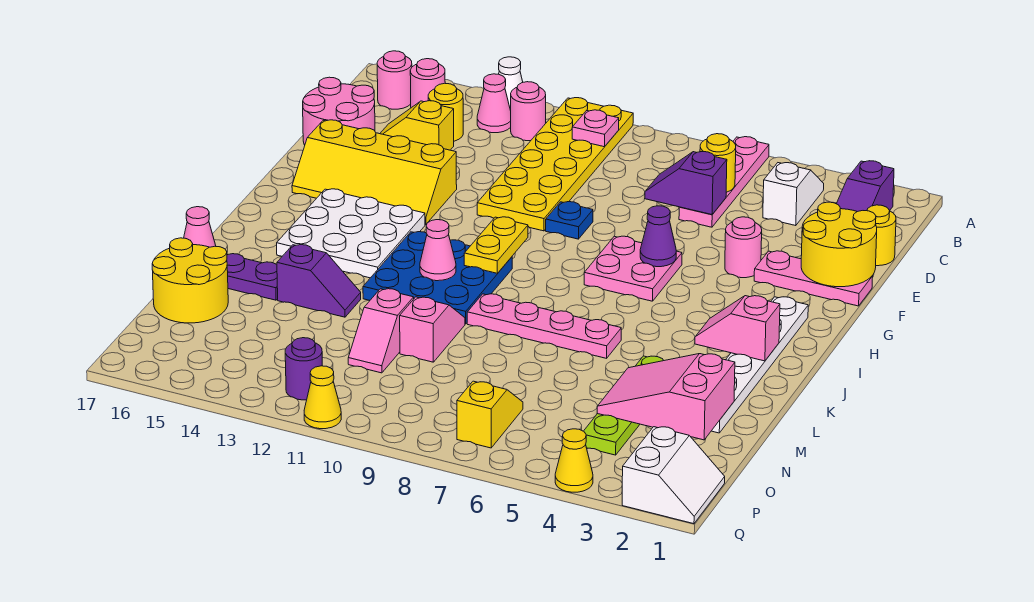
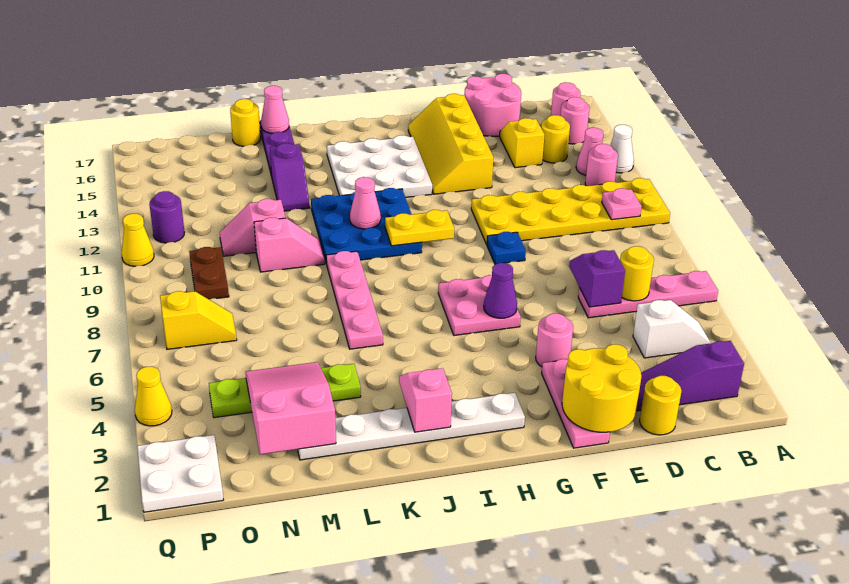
yellow 2x2 round brick [152,238,228,323] -> yellow 1x1 round brick [230,99,261,146]
none -> brown 1x2 plate [189,247,229,299]
white 2x2 slope [622,427,725,524] -> white 2x2 plate [137,435,223,512]

